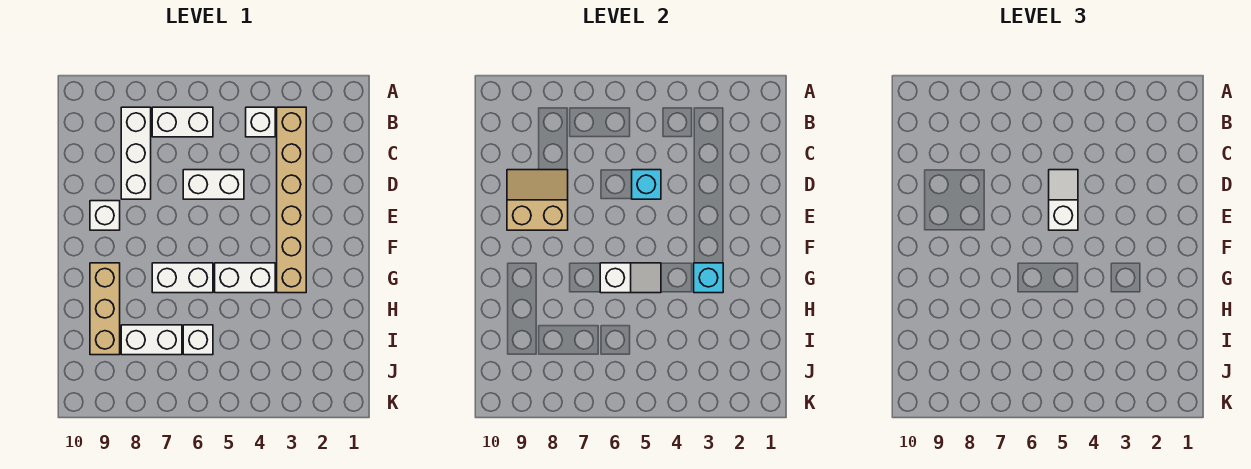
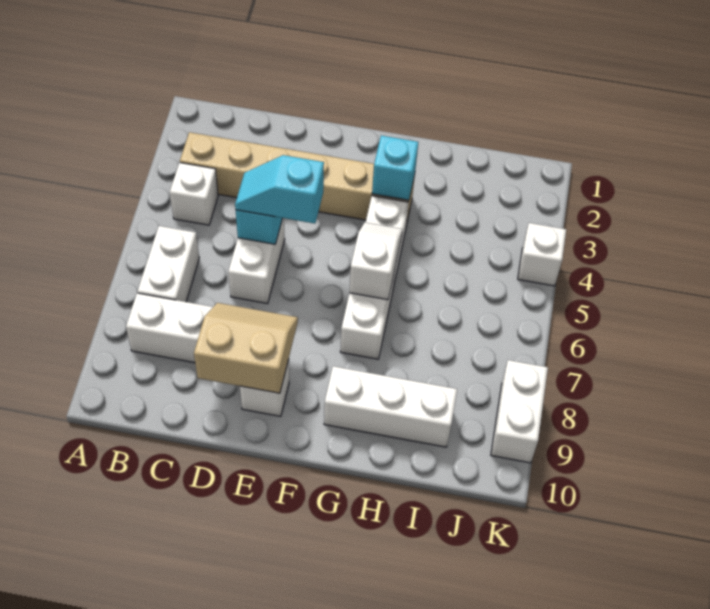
white 1x2 slope [1049,170,1078,230] -> cyan 1x2 slope [235,155,324,224]
tan 2x2 slope [507,170,568,230] -> tan 2x2 slope turned to [194,303,298,393]
tan 1x3 brick [90,263,120,355] -> white 1x3 brick [324,366,457,447]
white 1x1 brick [183,325,213,355] -> white 1x1 brick moved to [518,223,566,286]
white 1x2 brick [121,325,182,355] -> white 1x2 brick moved to [491,360,548,463]

